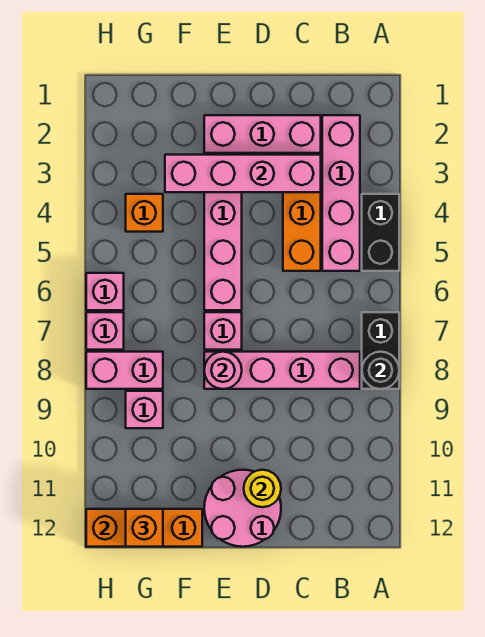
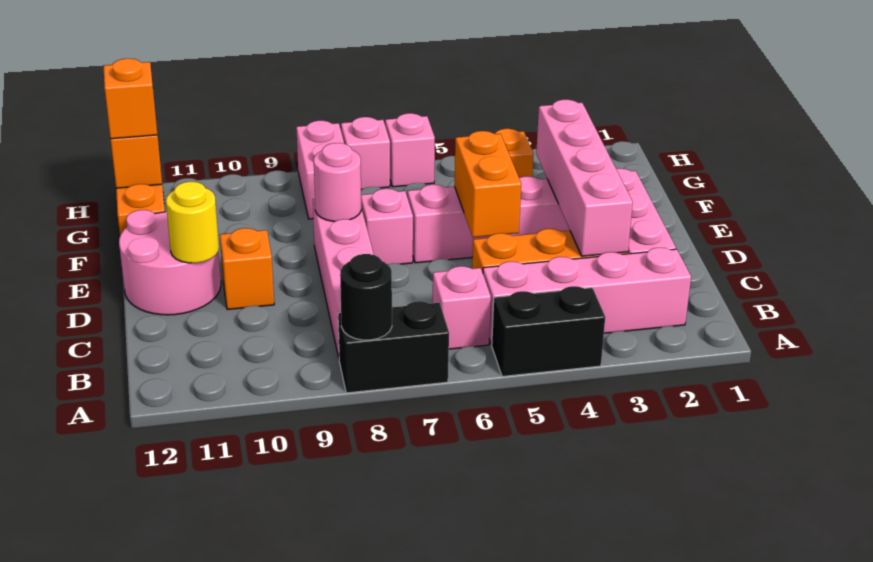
none -> orange 1x2 brick [454,131,521,237]
none -> orange 1x1 brick [220,228,274,310]
pink 1x1 brick [126,391,163,428] -> pink 1x1 brick moved to [433,266,491,349]

